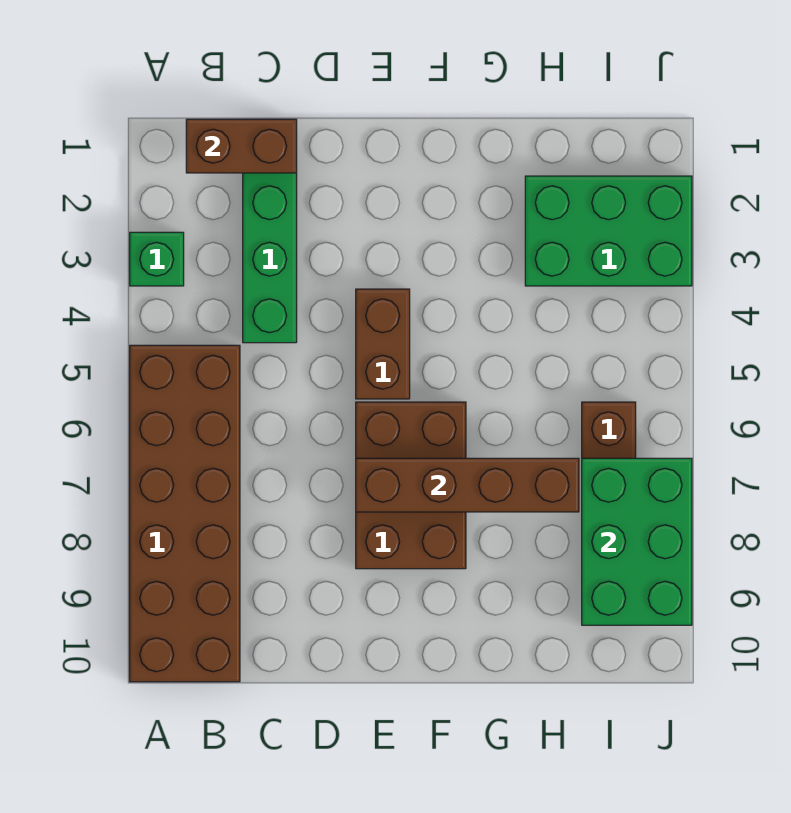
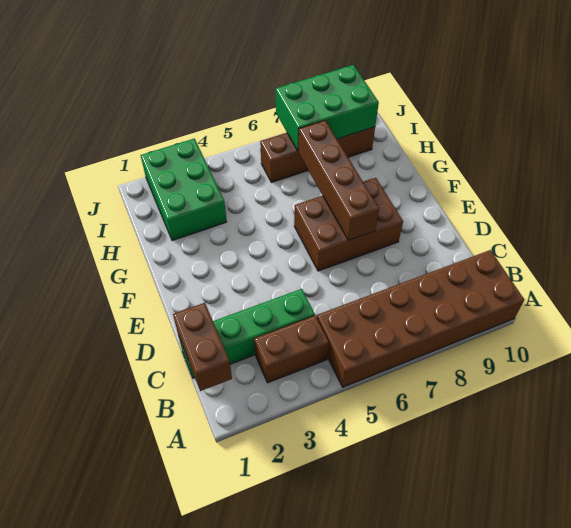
green 1x1 brick [130,232,184,286] -> none
brown 1x2 brick [356,289,410,399] -> brown 1x2 brick moved to [254,316,329,383]

